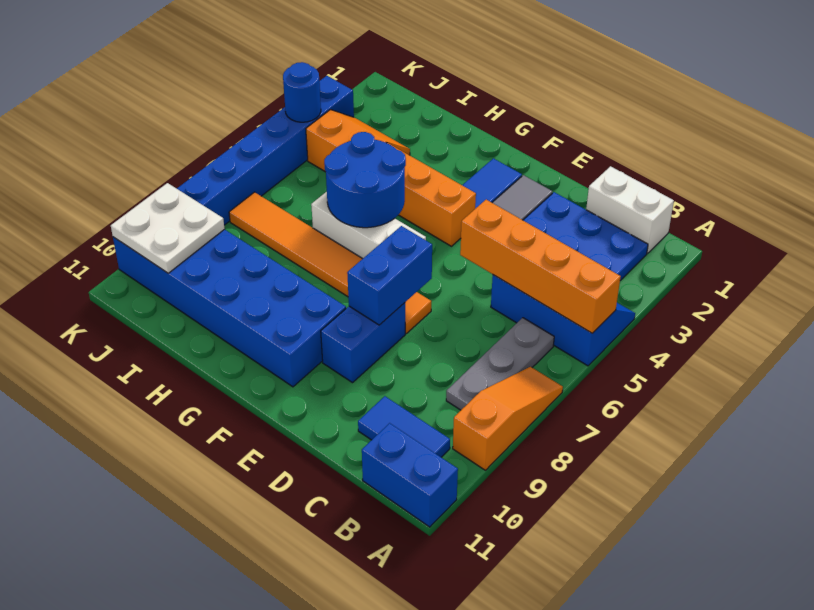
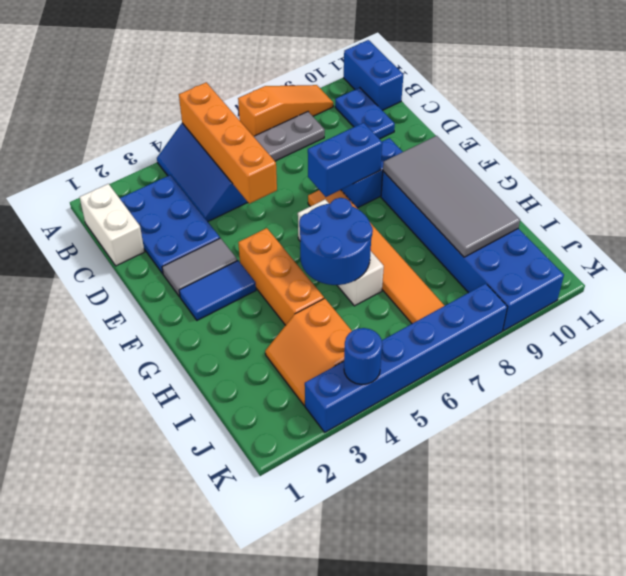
orange 1x3 slope [453,367,563,470] -> orange 1x3 slope turned to [238,85,333,136]
blue 1x2 tile [358,396,450,457] -> blue 1x2 plate [335,88,395,139]
none -> grey 2x4 tile [383,136,520,257]
white 2x2 plate [111,183,225,273] -> none

